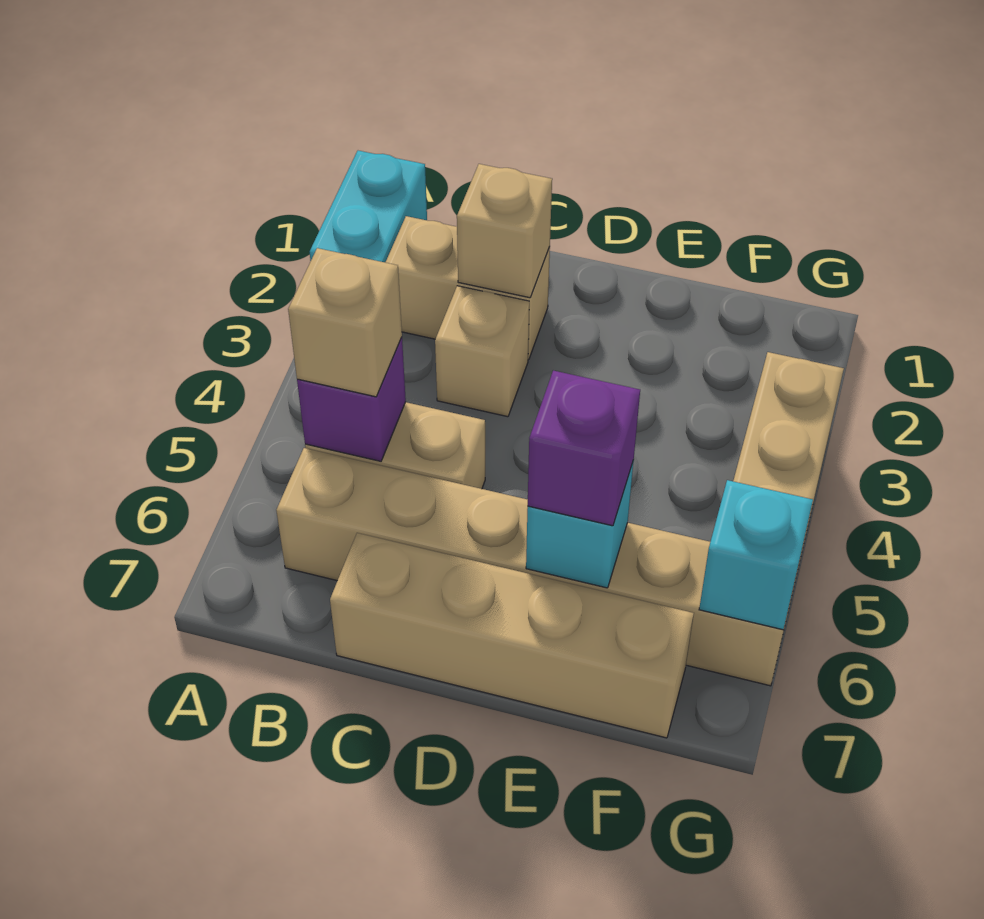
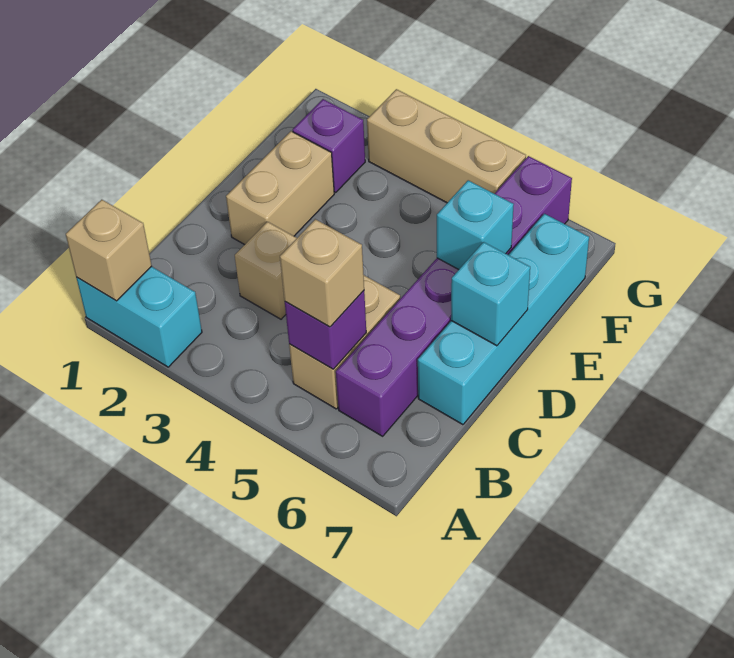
tan 1x2 brick [385,216,550,360] -> tan 1x2 brick moved to [226,131,334,245]
tan 1x6 brick [276,448,792,686] -> purple 1x6 brick [336,156,572,436]
tan 1x1 brick [457,164,552,298] -> tan 1x1 brick moved to [66,200,152,301]
tan 1x4 brick [330,533,694,738] -> cyan 1x4 brick [418,214,589,425]
purple 1x1 brick [528,371,640,526] -> purple 1x1 brick moved to [293,99,365,192]
cyan 1x1 brick [699,480,813,630] -> cyan 1x1 brick moved to [451,242,530,346]

